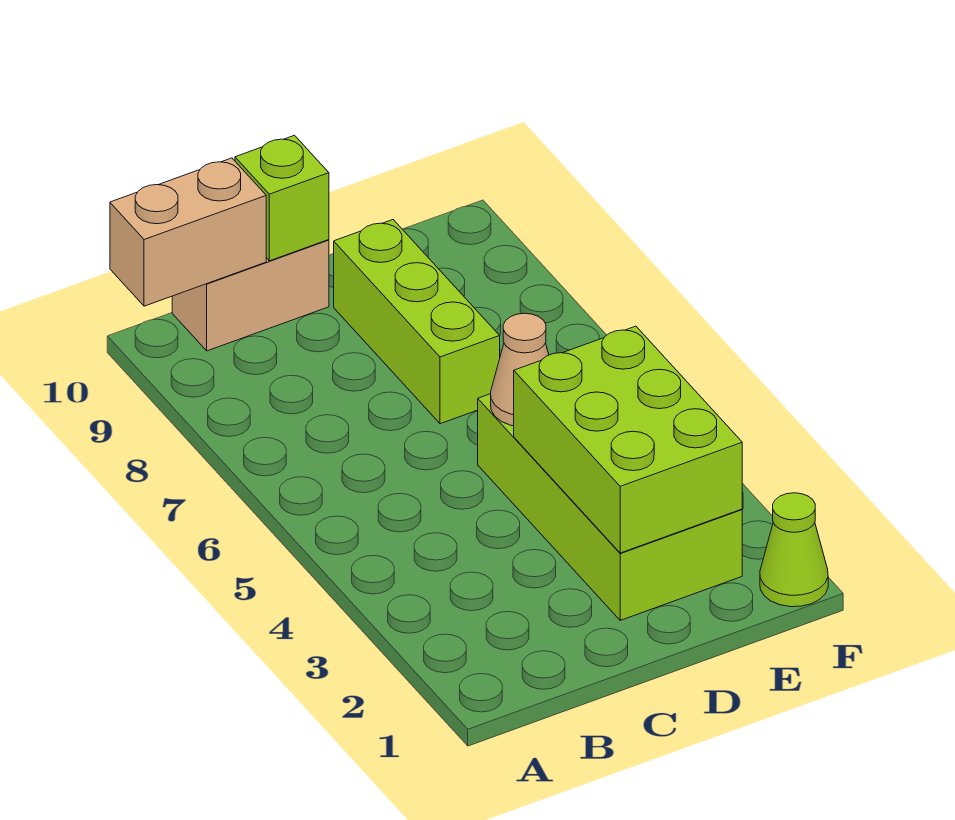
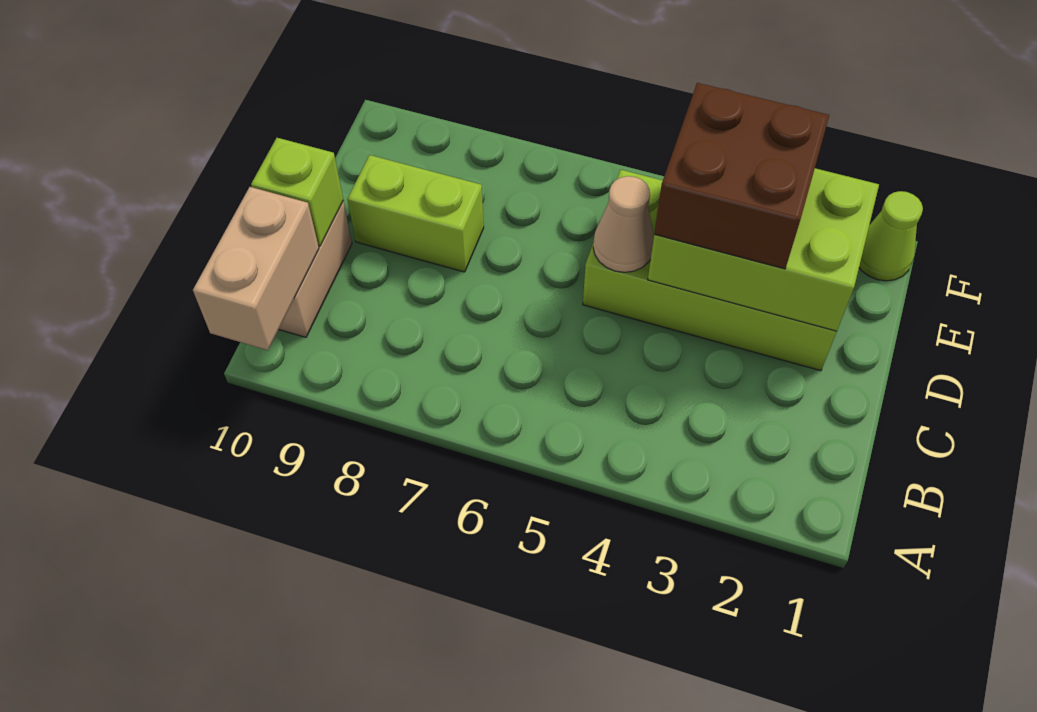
none -> brown 2x2 brick [654,83,829,269]
lime 1x3 brick [334,220,500,424] -> lime 1x2 brick [347,155,484,272]

